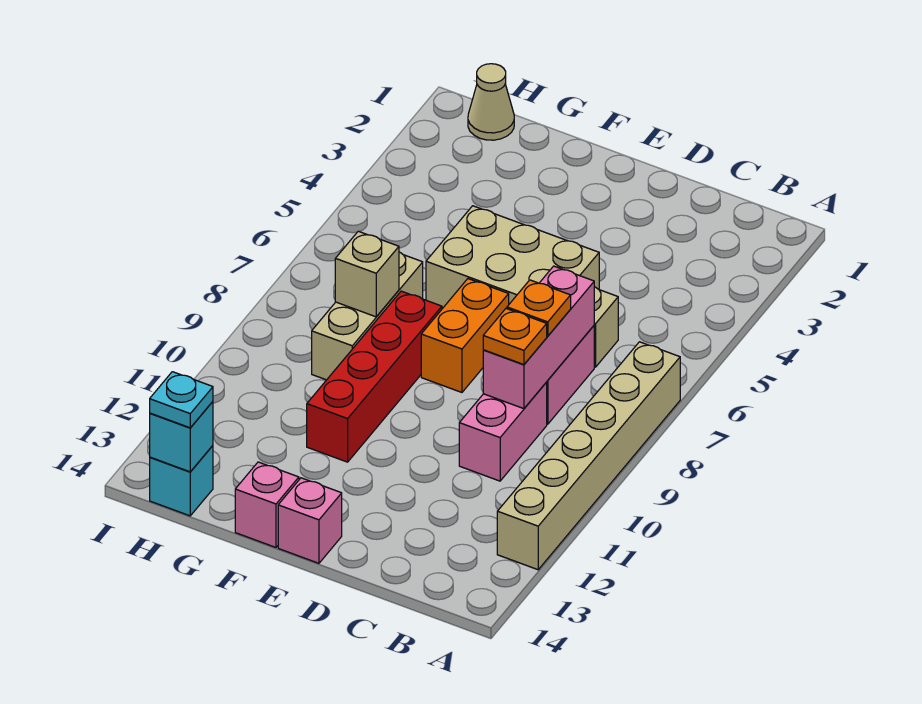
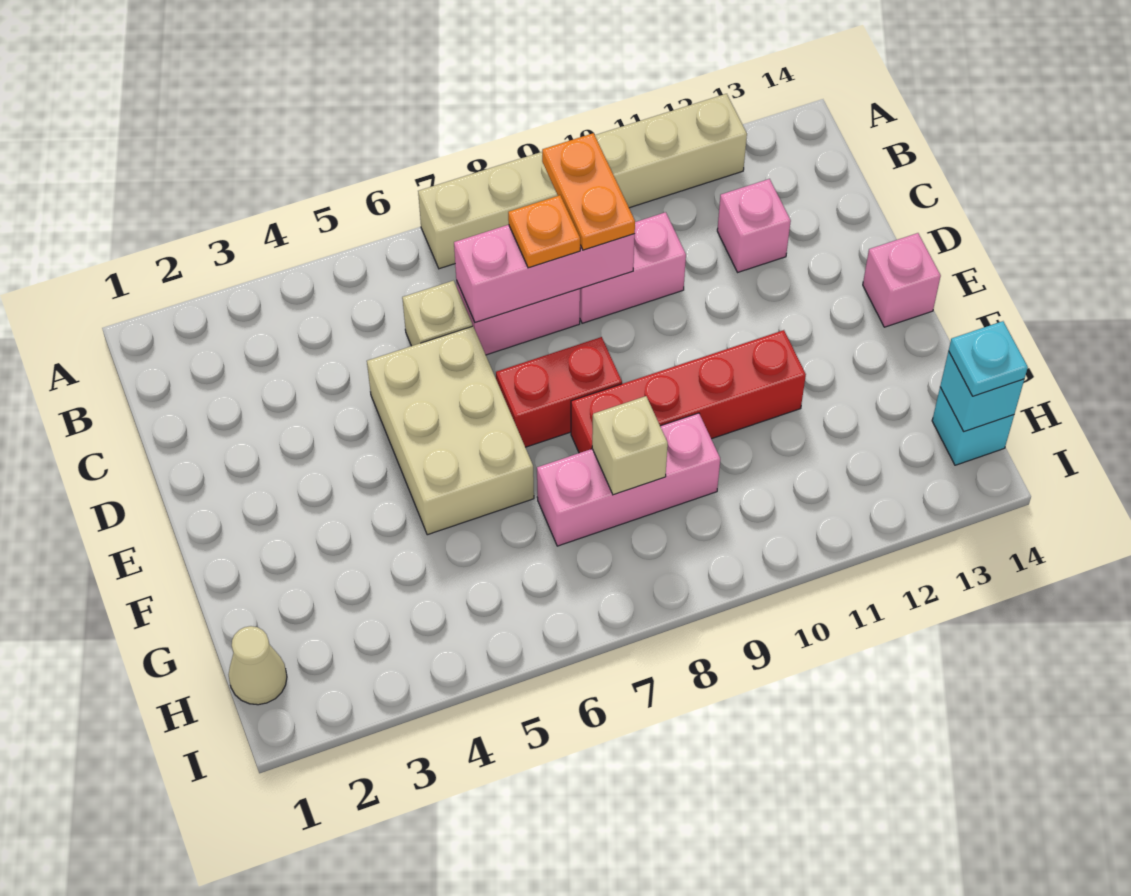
orange 1x1 plate [483,309,547,365] -> orange 1x2 plate [542,133,635,250]
orange 1x2 brick [421,279,509,392] -> red 1x2 brick [496,337,622,447]
pink 1x1 brick [235,462,299,547] -> pink 1x1 brick moved to [717,179,791,272]
tan 1x3 brick [312,252,423,380] -> pink 1x3 brick [537,413,720,546]

